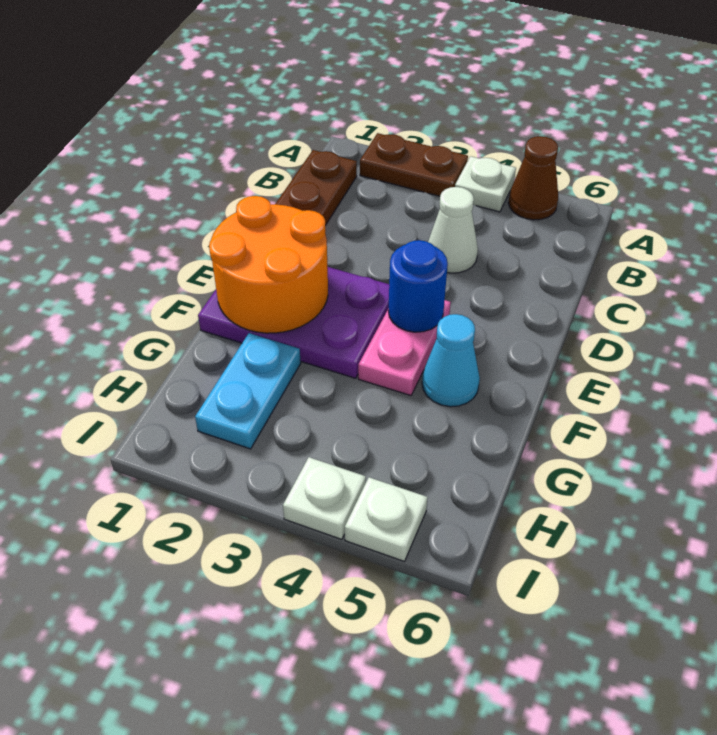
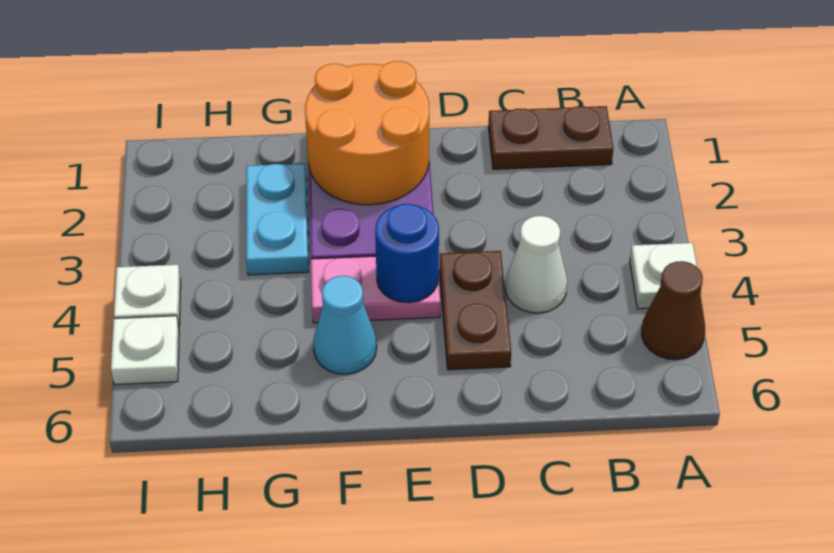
brown 1x2 plate [360,133,468,196] -> brown 1x2 plate moved to [440,251,511,370]
cyan 1x2 plate [195,333,301,449] -> cyan 1x2 plate turned to [246,163,309,275]

